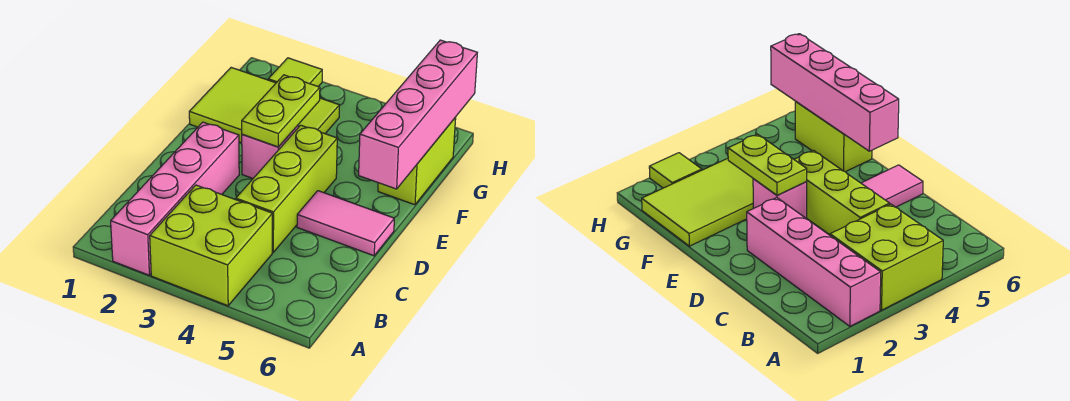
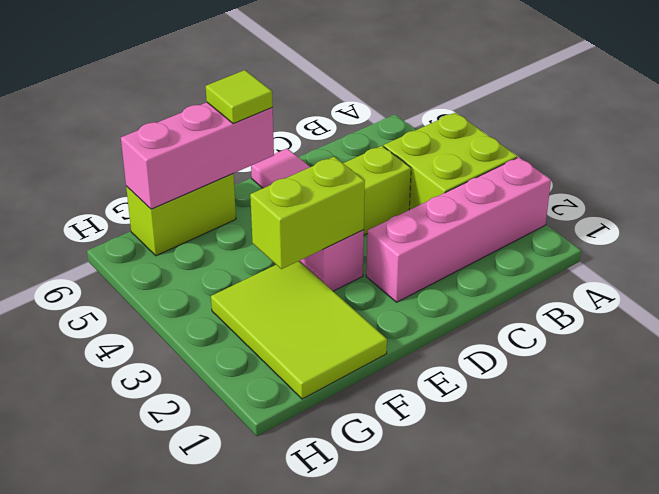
lime 1x2 plate [242,75,320,147] -> lime 1x2 brick [250,157,365,269]
pink 1x4 brick [359,40,477,189] -> pink 1x3 brick [121,102,274,209]
lime 1x1 tile [268,58,322,87] -> lime 1x1 tile moved to [206,70,273,124]

